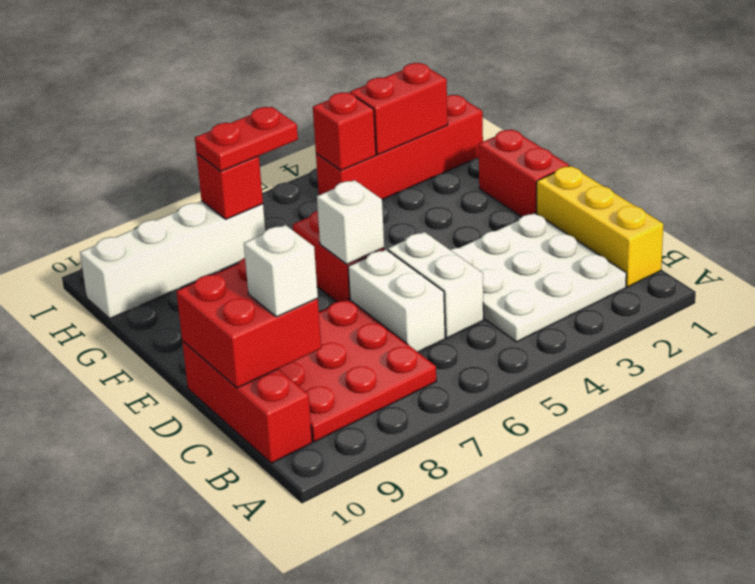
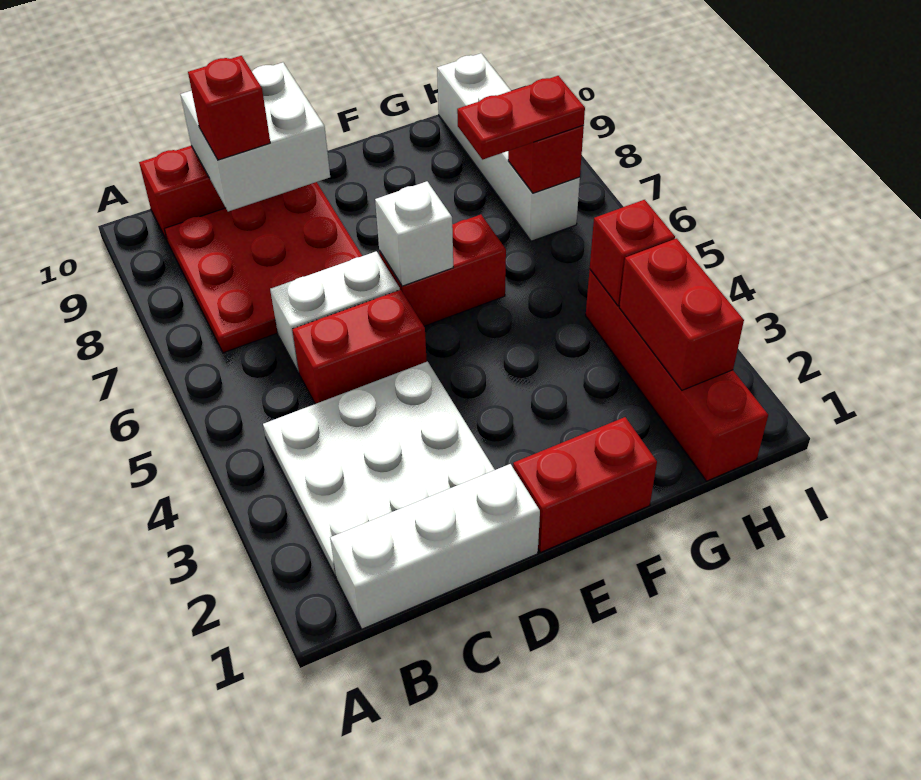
yellow 1x3 brick [537,166,663,287] -> white 1x3 brick [330,464,540,629]
white 1x2 brick [388,232,484,338] -> red 1x2 brick [292,290,427,404]
red 2x2 brick [176,258,321,388] -> white 2x2 brick [181,63,330,211]
white 1x1 brick [244,225,318,317] -> red 1x1 brick [188,56,270,160]
red 1x2 plate [195,107,298,171] -> red 1x2 plate turned to [457,76,585,160]

